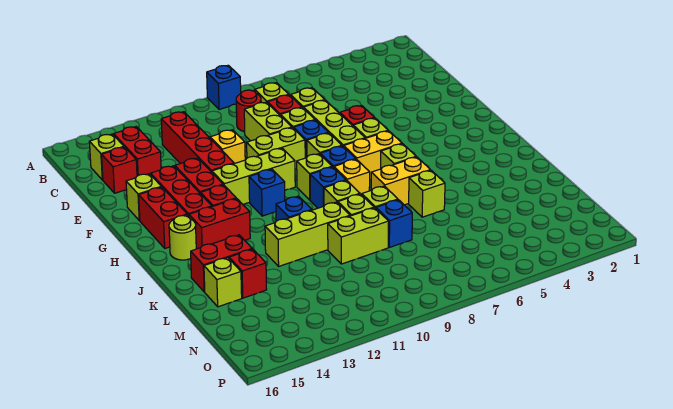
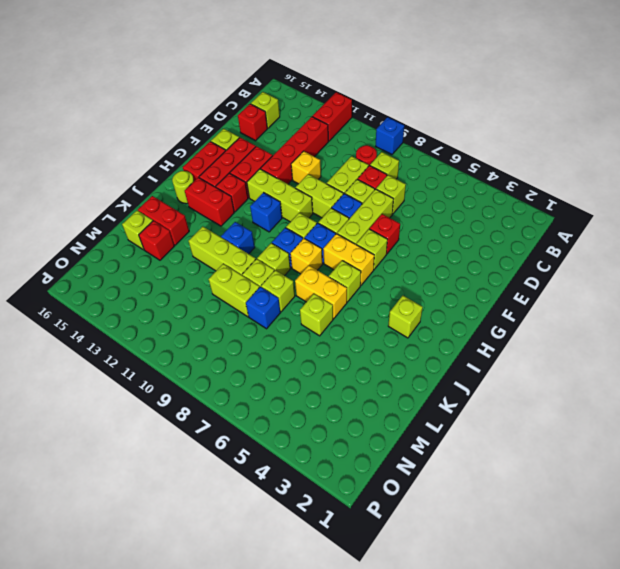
red 1x2 brick [114,127,161,176] -> red 1x2 brick moved to [312,92,352,141]
none -> lime 1x1 brick [388,296,423,338]

